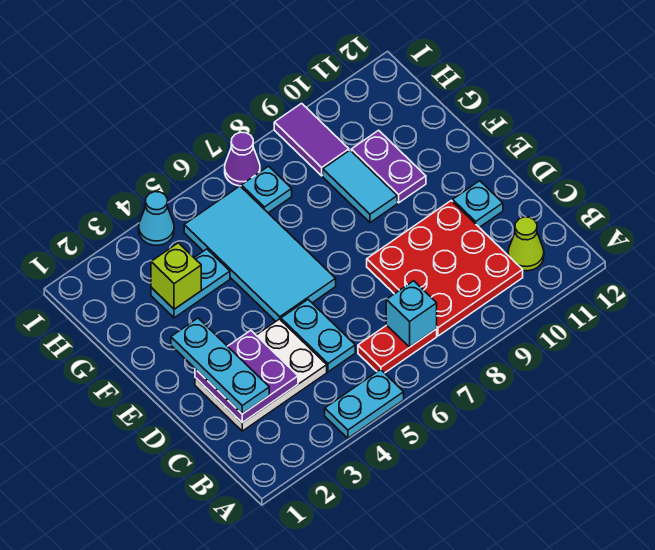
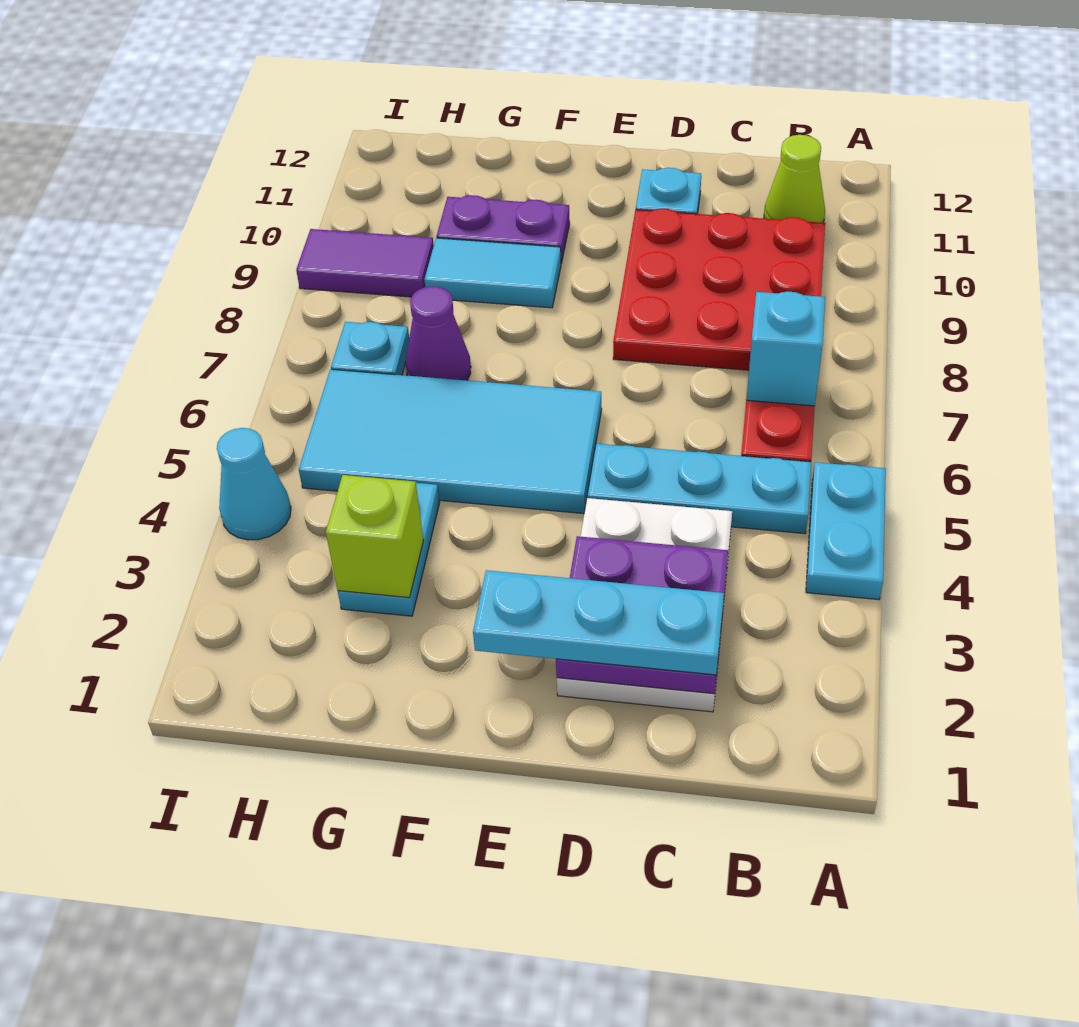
cyan 1x2 plate [281,300,355,372] -> cyan 1x3 plate [587,444,811,534]
purple 1x1 cone [225,132,260,186] -> purple 1x1 cone moved to [406,286,471,380]

